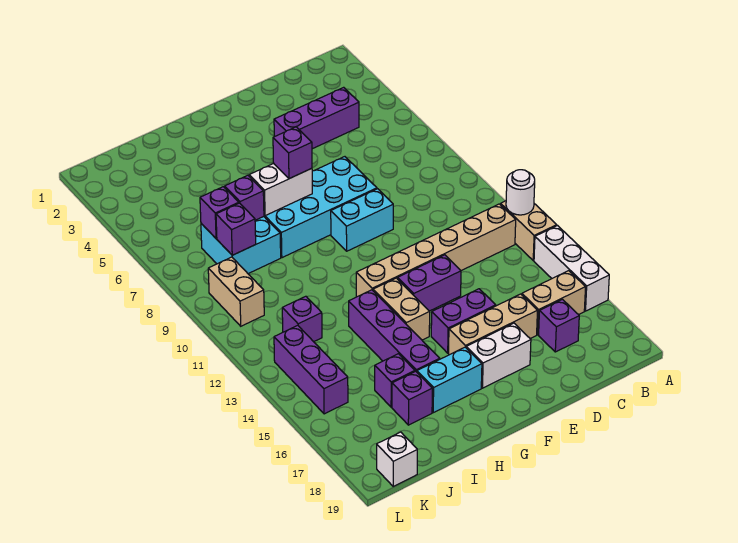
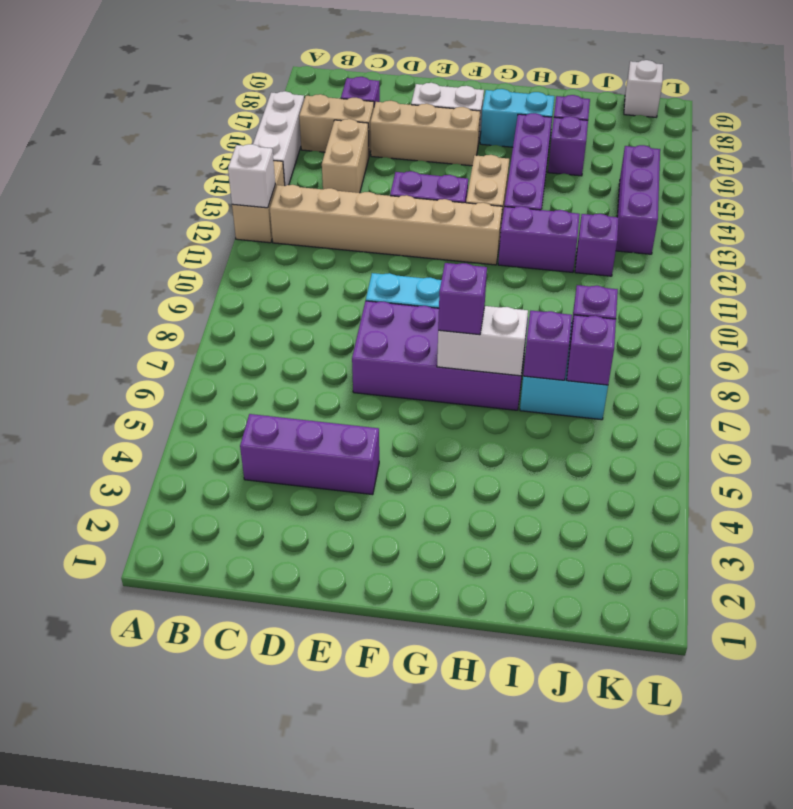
white 1x1 round brick [506,170,535,215] -> white 1x1 brick [228,144,275,208]
cyan 2x4 brick [264,157,377,258] -> purple 2x4 brick [352,301,528,410]
purple 1x2 brick [431,289,496,353] -> purple 1x2 brick moved to [498,206,580,272]
tan 1x2 brick [208,257,264,326] -> tan 1x2 brick moved to [322,119,369,193]

